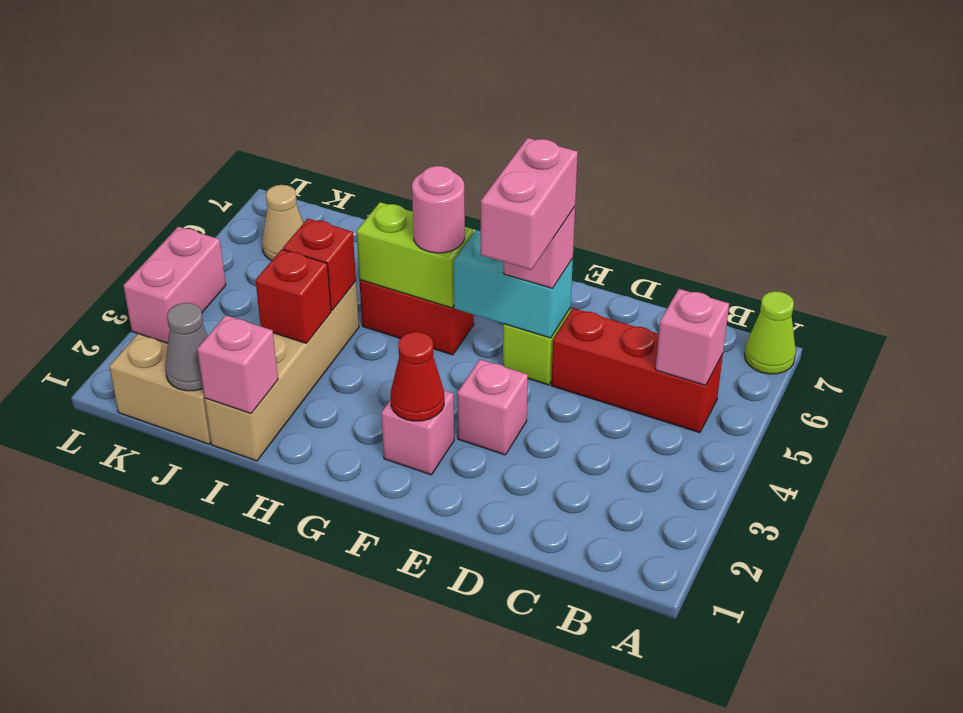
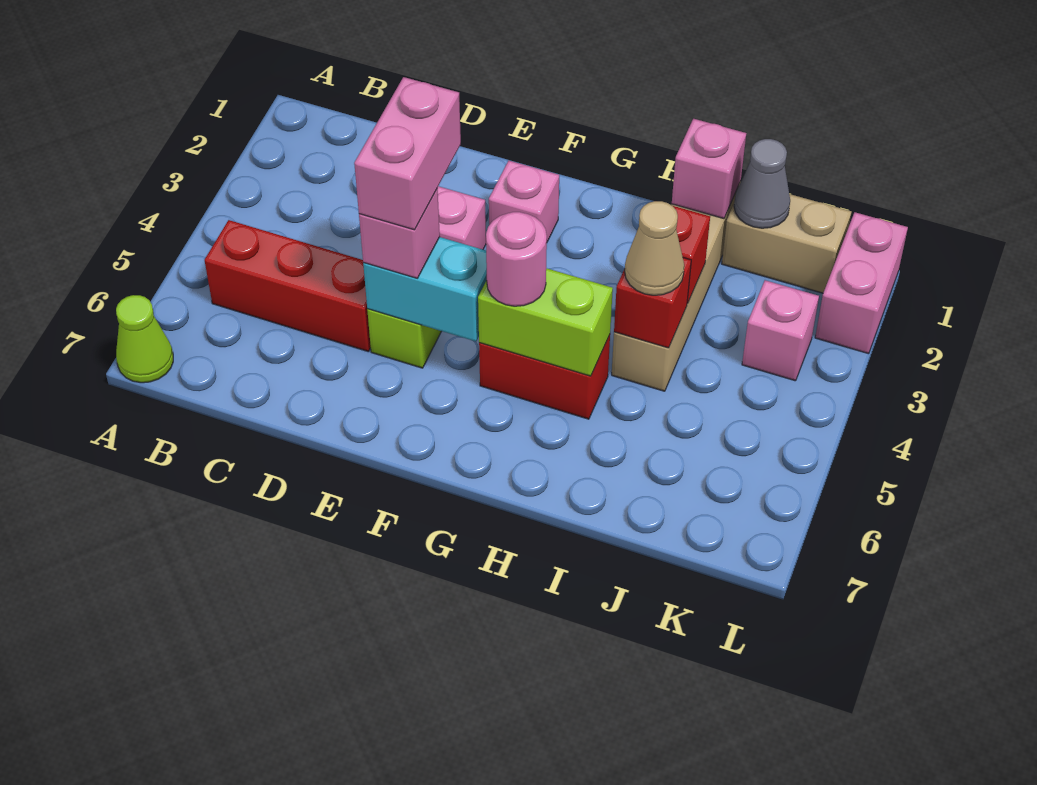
pink 1x1 brick [656,289,729,385] -> pink 1x1 brick moved to [742,280,819,381]
red 1x1 cone [391,332,444,421] -> none
tan 1x1 cone [262,185,303,260] -> tan 1x1 cone moved to [625,201,684,295]
pink 1x2 brick [123,227,226,344] -> pink 1x2 brick moved to [815,212,908,354]

